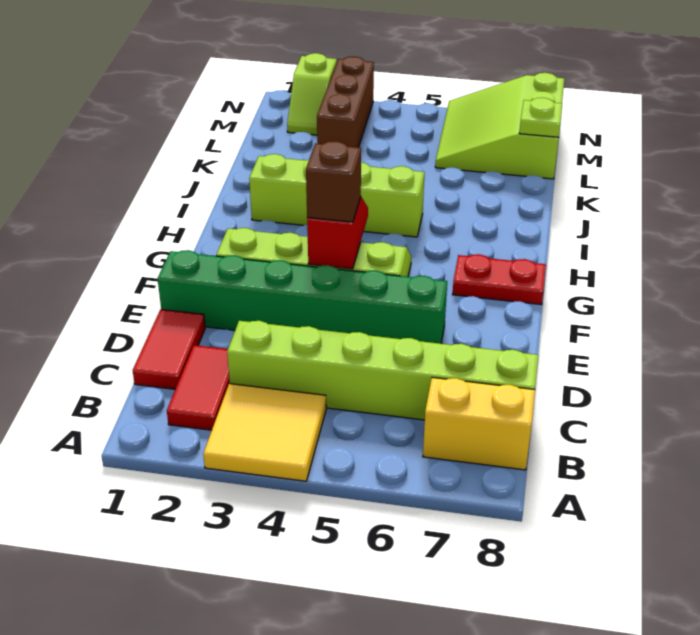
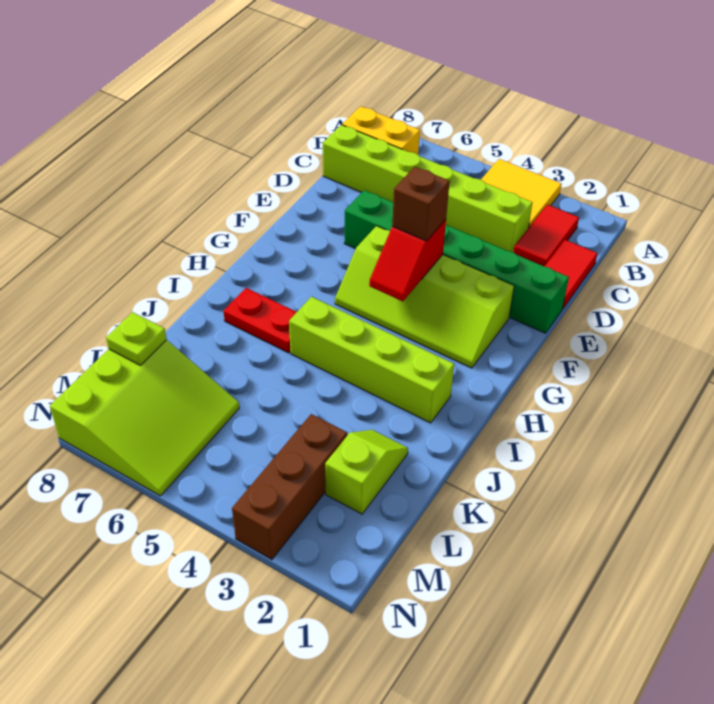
red 1x2 plate [453,254,546,305] -> red 1x2 plate moved to [224,288,297,353]
lime 1x2 slope [287,53,337,135] -> lime 1x2 slope moved to [325,430,408,514]

